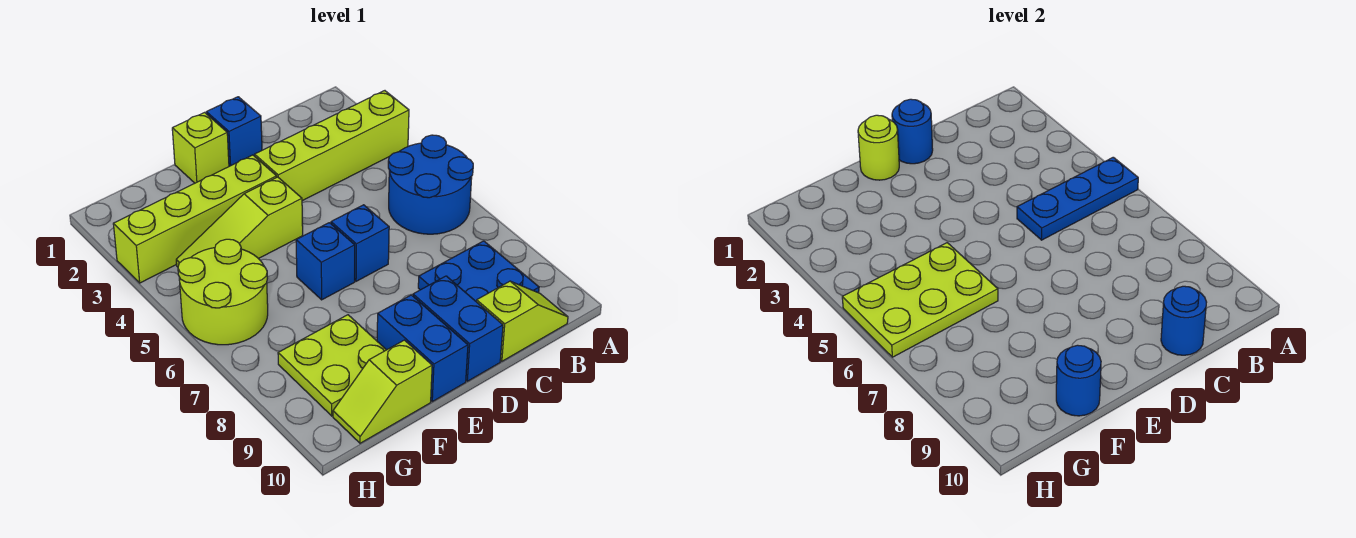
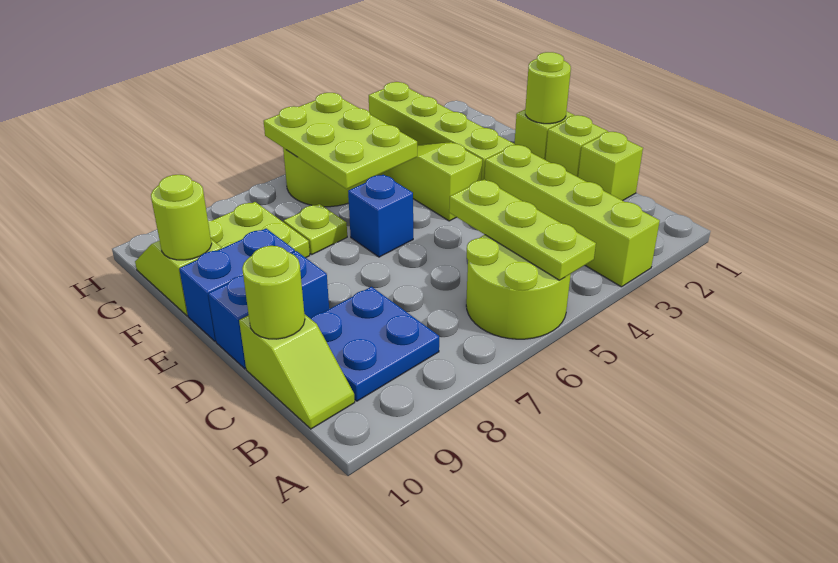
blue 2x2 round brick [388,135,473,234] -> lime 2x2 round brick [466,235,571,339]
blue 1x3 plate [1017,157,1138,240] -> lime 1x3 plate [449,179,596,280]
none -> lime 1x1 brick [578,132,643,201]
blue 1x1 round brick [1161,286,1207,355] -> lime 1x1 round brick [242,246,305,339]
blue 1x1 brick [206,97,262,166] -> lime 1x1 brick [546,115,608,177]
blue 1x1 round brick [892,99,933,164] -> none
blue 1x1 brick [331,205,389,281] -> none
none -> lime 1x1 plate [284,204,347,254]
blue 1x1 round brick [1056,345,1101,416] -> lime 1x1 round brick [151,175,212,260]

